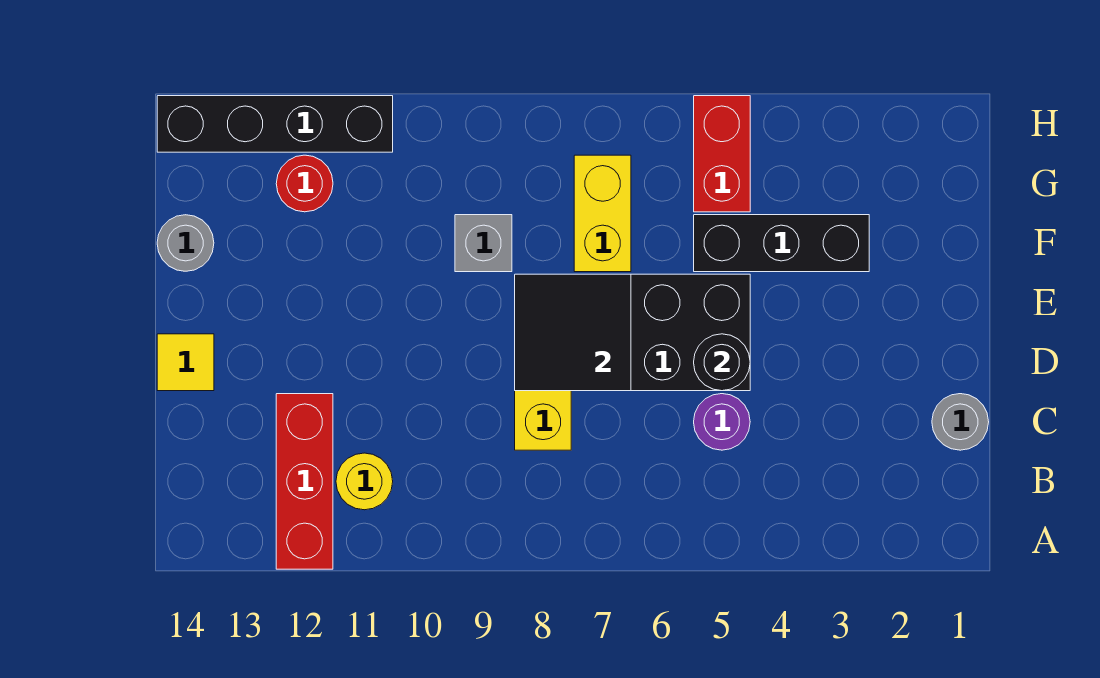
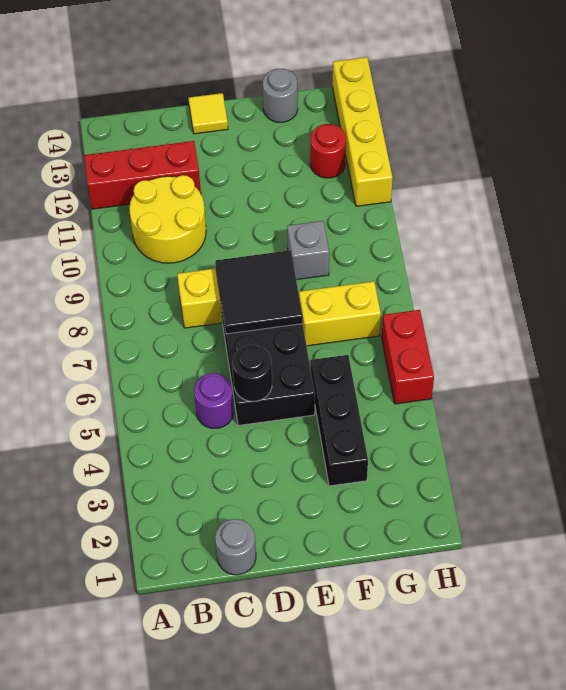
yellow 1x1 round brick [336,453,393,510] -> yellow 2x2 round brick [129,175,206,263]
red 1x2 brick [694,96,750,212] -> red 1x2 brick turned to [382,310,434,404]
black 1x4 brick [157,96,393,152] -> yellow 1x4 brick [333,57,393,206]

